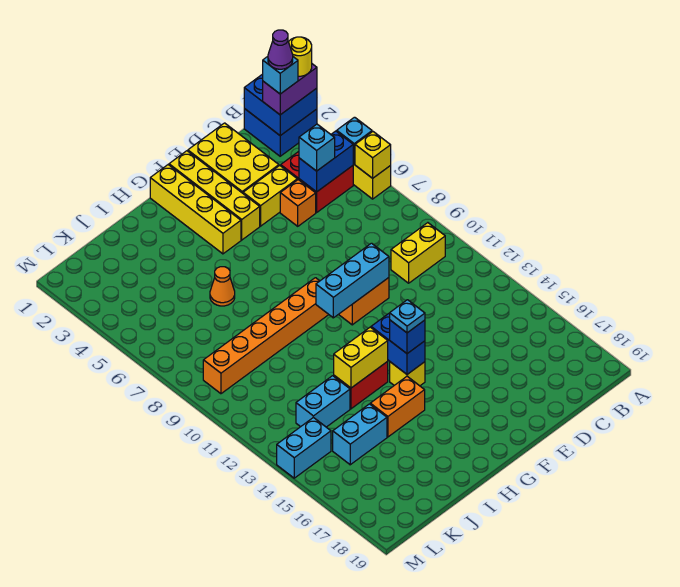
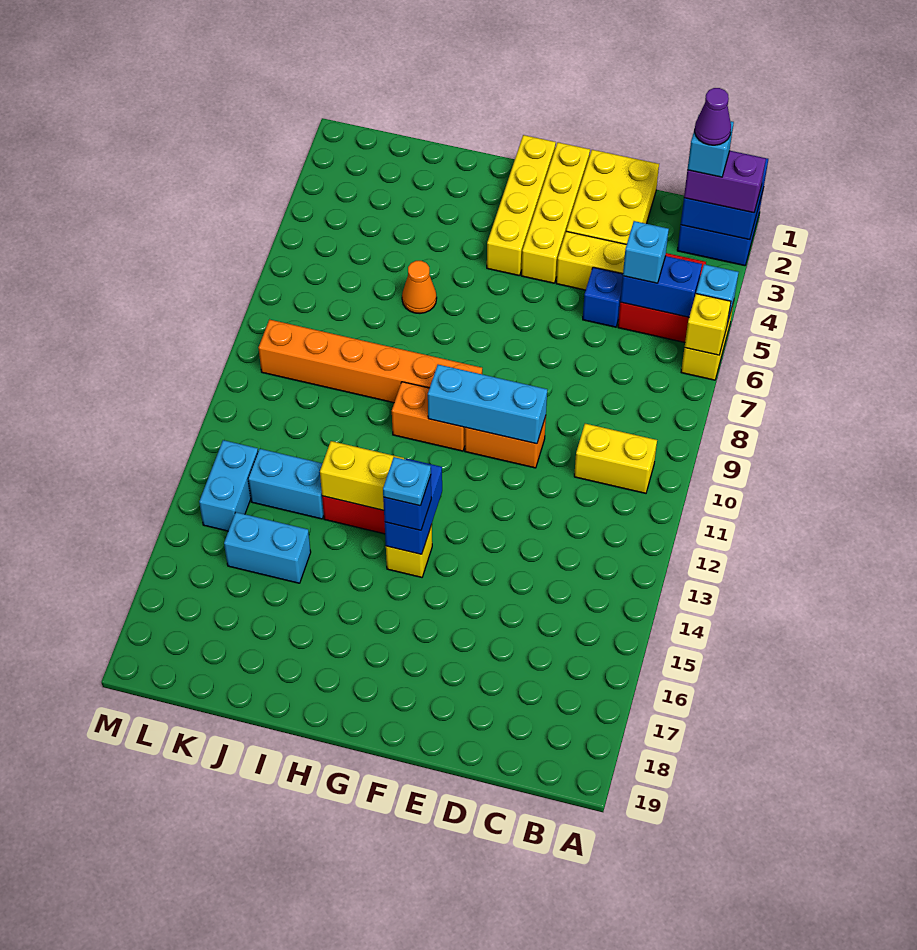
yellow 1x1 round brick [289,37,312,76] -> none
orange 1x1 brick [280,180,316,226] -> blue 1x1 brick [583,267,623,327]
orange 1x2 brick [370,376,425,437] -> orange 1x2 brick moved to [392,382,465,451]
cyan 1x2 brick [277,417,331,478] -> cyan 1x2 brick turned to [199,440,258,531]

